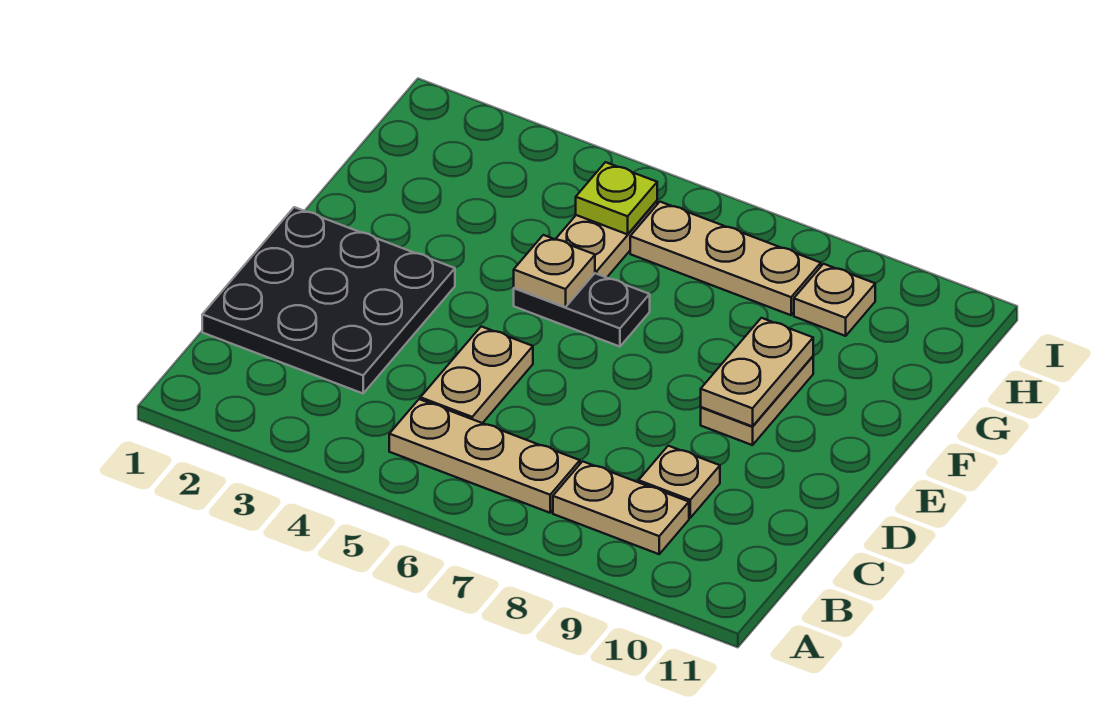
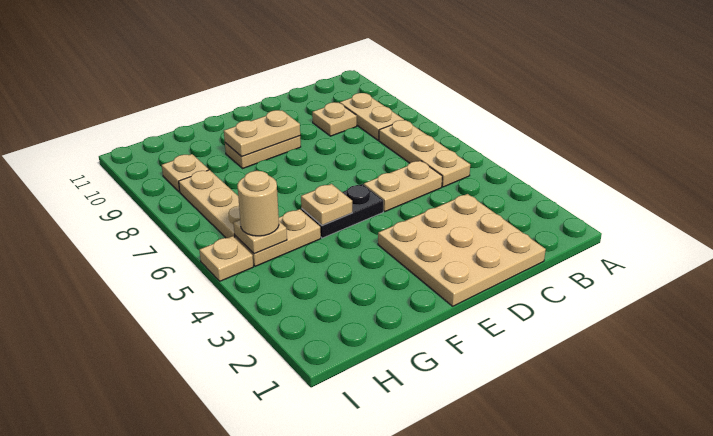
black 3x3 plate [202,207,455,393] -> tan 3x3 plate [378,194,546,306]
black 1x2 plate [514,273,650,347] -> black 1x2 plate turned to [301,184,383,238]
lime 1x1 plate [576,162,657,234] -> tan 1x1 plate [234,220,287,254]
none -> tan 1x1 round brick [237,171,279,236]
none -> tan 1x1 plate [199,236,253,281]

